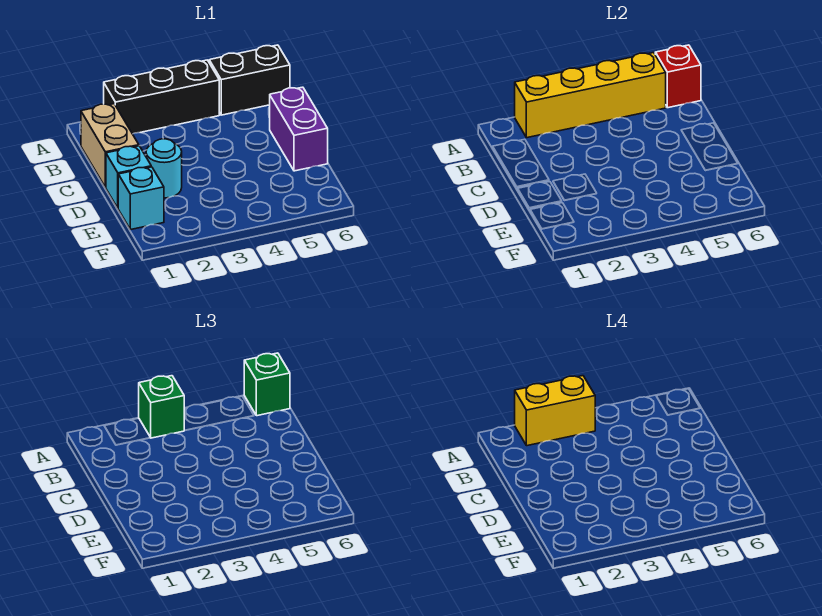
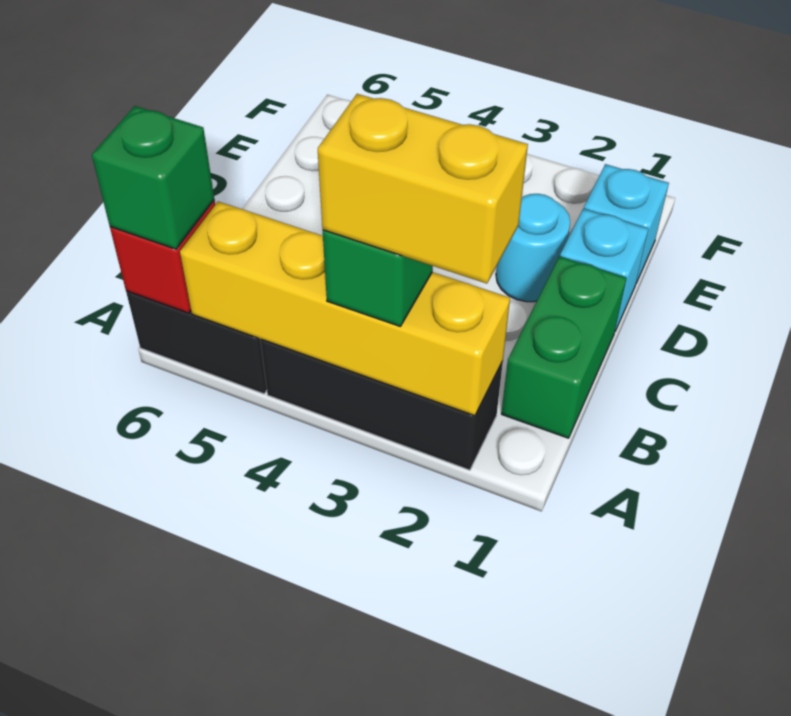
tan 1x2 brick [81,104,139,187] -> green 1x2 brick [501,256,627,438]
purple 1x2 brick [270,87,328,171] -> none

